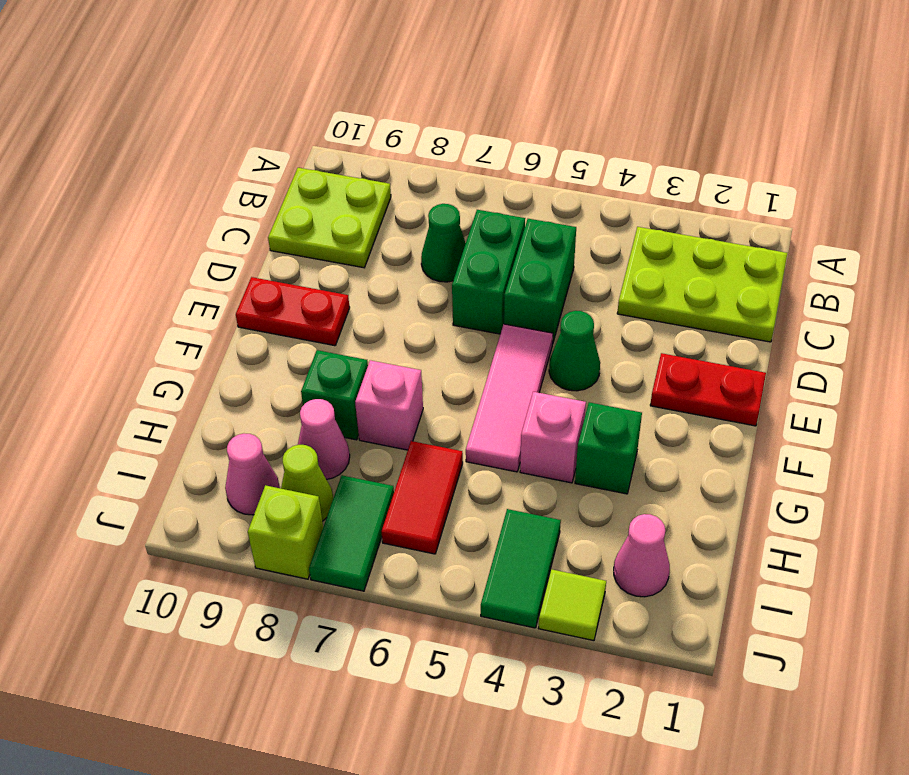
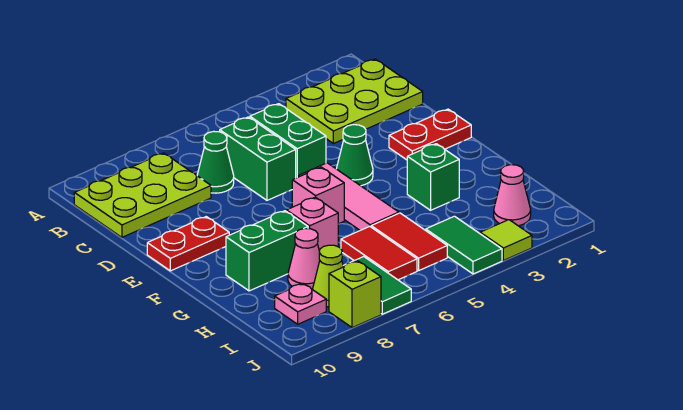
lime 2x2 plate [268,168,391,268] -> lime 2x3 plate [74,153,211,237]
pink 1x1 brick [520,392,586,483] -> pink 1x1 brick moved to [292,167,344,224]
green 1x1 brick [301,350,368,440] -> green 1x2 brick [226,211,308,291]
none -> red 1x2 tile [371,213,447,271]
pink 1x1 cone [225,433,280,515] -> pink 1x1 plate [275,283,326,324]

